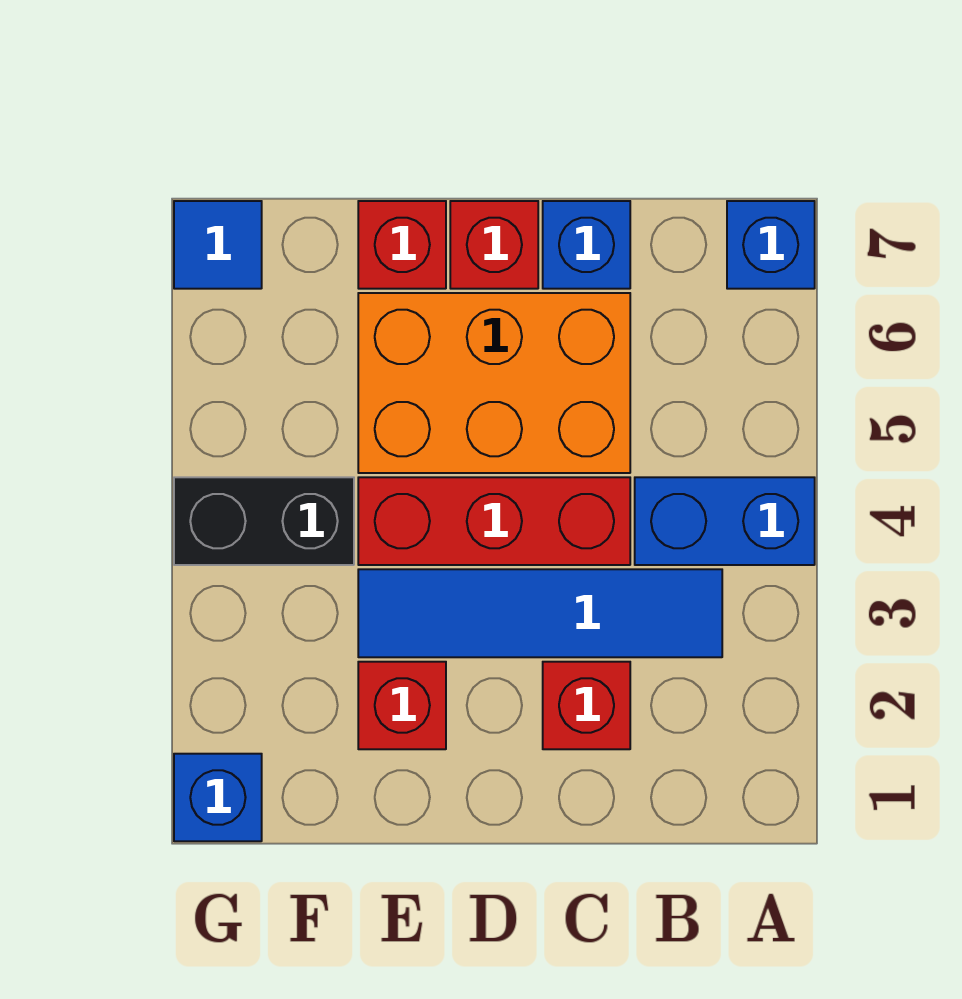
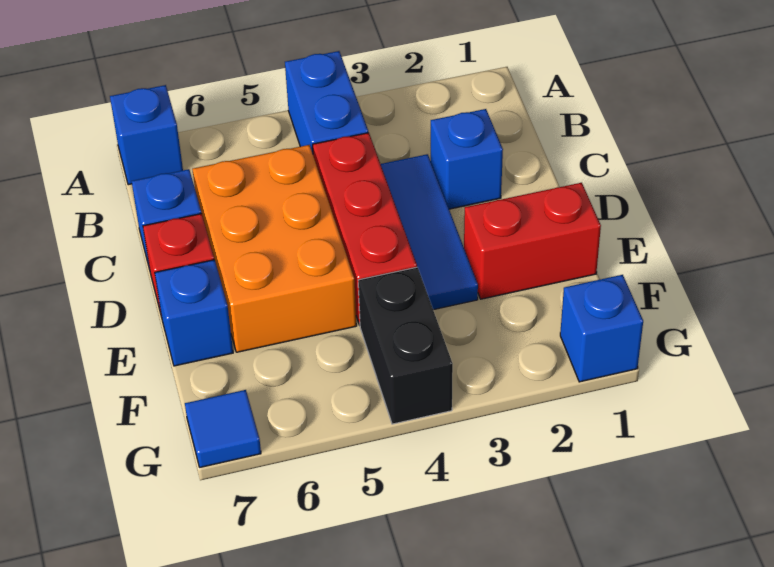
blue 1x4 tile [358,569,722,657] -> blue 1x3 tile [381,154,478,310]
red 1x1 brick [543,662,630,749] -> blue 1x1 brick [431,109,503,209]
red 1x1 brick [358,662,446,749] -> red 1x2 brick [464,183,601,299]
red 1x1 brick [358,201,446,289] -> blue 1x1 brick [155,260,233,366]

